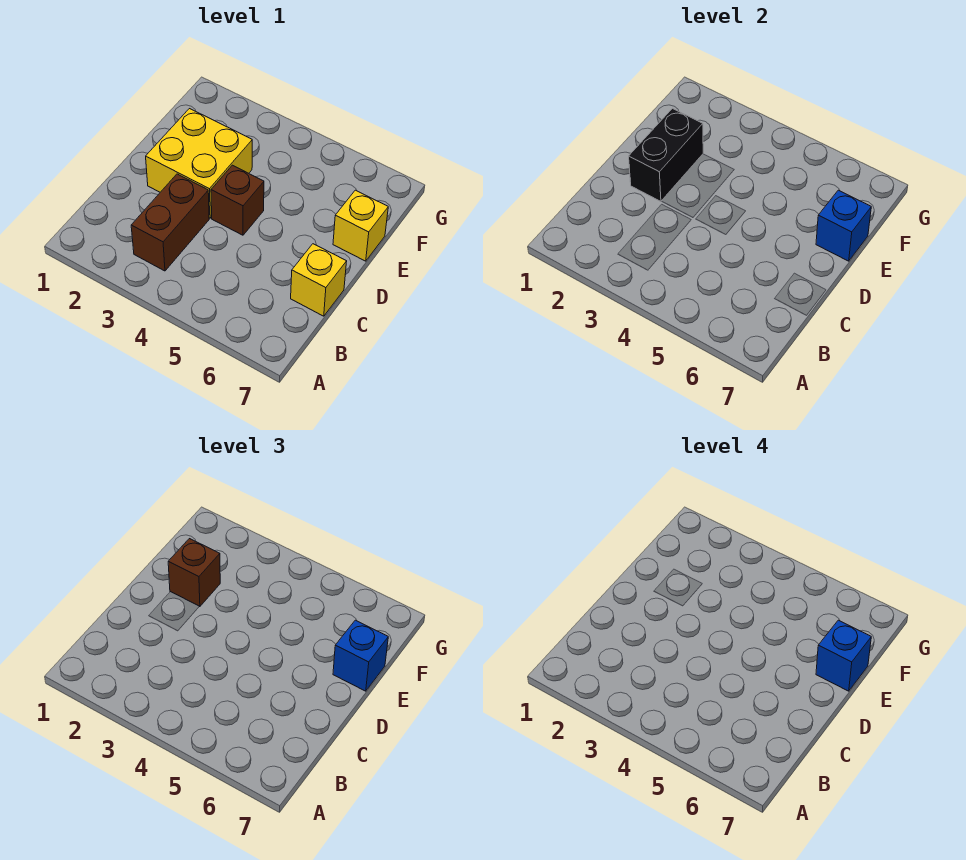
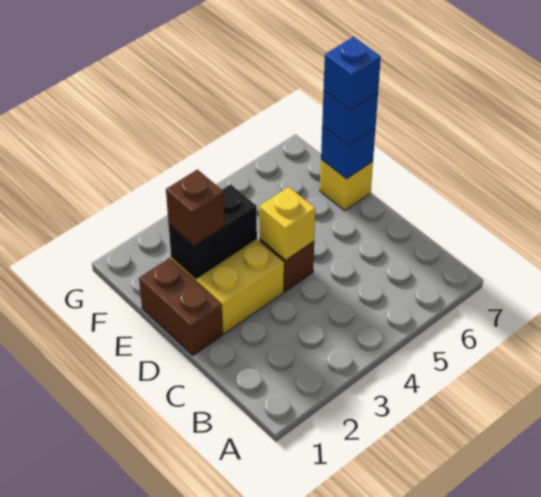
brown 1x2 brick [131,174,209,271] -> brown 1x2 brick moved to [139,258,223,355]
yellow 1x1 brick [291,244,347,316] -> yellow 1x1 brick moved to [259,187,315,260]
black 1x2 brick [629,109,703,201] -> black 1x2 brick turned to [169,184,257,279]

